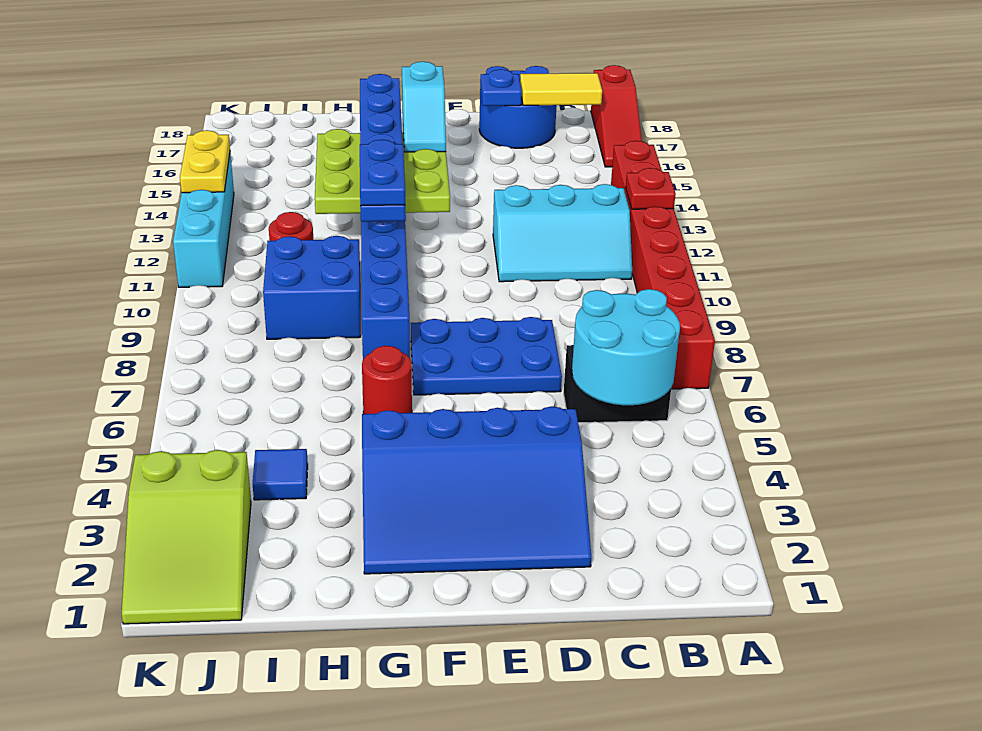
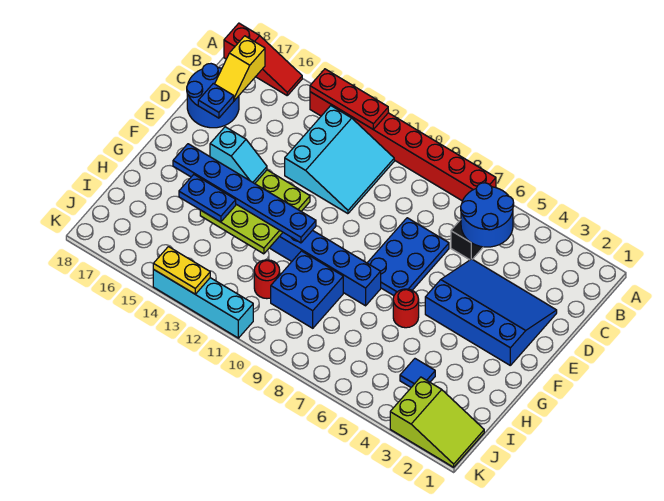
red 1x1 plate [626,168,676,209] -> red 1x3 plate [310,69,388,130]
cyan 2x2 round brick [572,289,680,405] -> blue 2x2 round brick [461,183,514,247]
cyan 2x3 slope [493,184,632,282] -> cyan 3x3 slope [285,106,394,214]
yellow 1x2 tile [520,73,602,105] -> yellow 1x2 slope [215,36,265,101]
blue 3x4 slope [362,406,592,574] -> blue 3x4 slope turned to [425,259,557,365]
blue 1x2 plate [360,140,405,206] -> blue 1x2 plate moved to [179,175,236,222]

